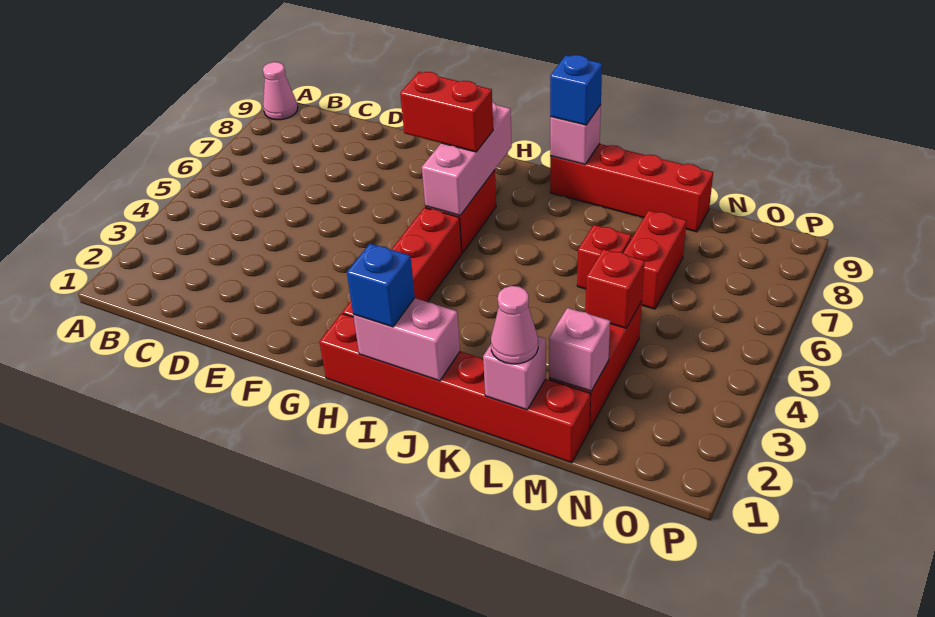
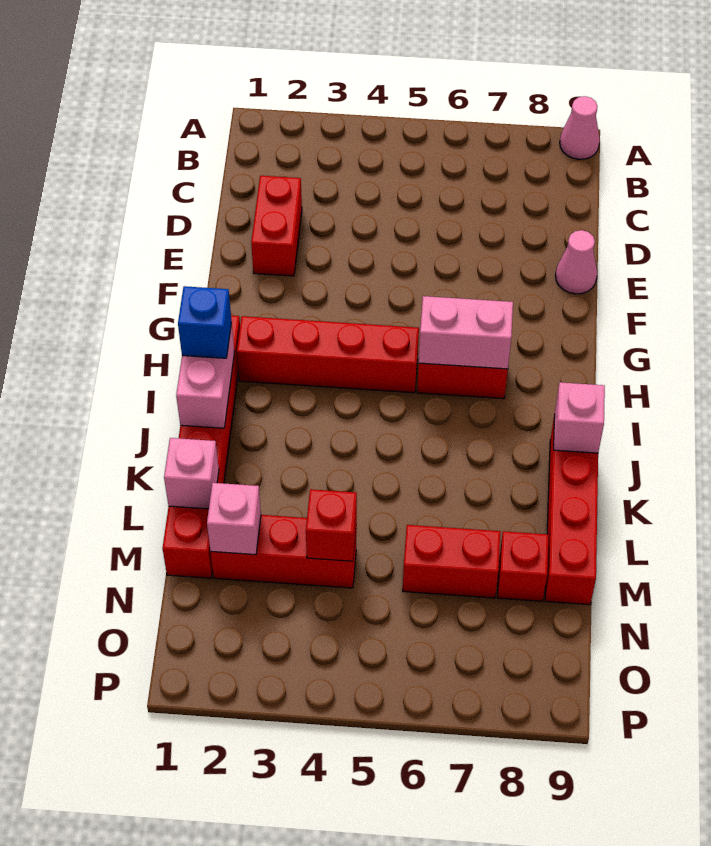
red 1x2 brick [400,72,493,152] -> red 1x2 brick moved to [251,176,302,276]
pink 1x3 brick [422,102,512,216] -> pink 1x2 brick [419,296,513,369]
blue 1x1 brick [550,55,602,125] -> none
pink 1x1 cone [491,286,538,364] -> pink 1x1 cone moved to [556,230,597,294]
red 1x1 brick [577,225,631,289] -> red 1x1 brick moved to [497,531,549,601]

